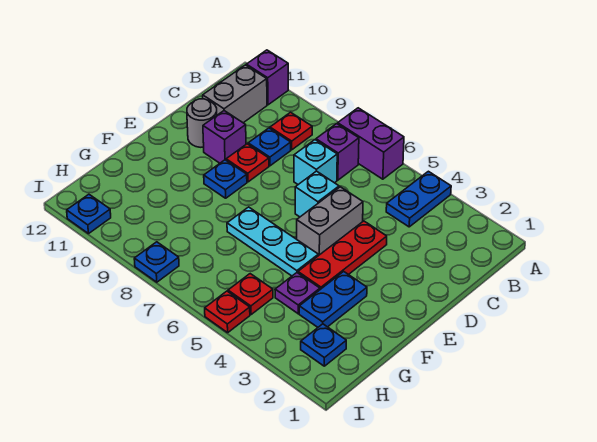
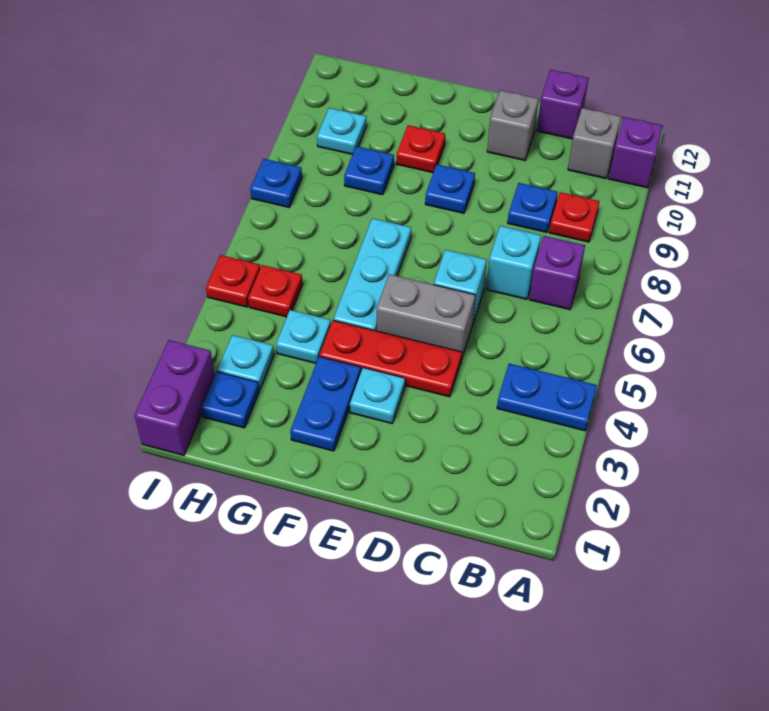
purple 1x2 brick [338,108,404,179] -> purple 1x2 brick moved to [134,340,215,455]
grey 1x2 brick [203,65,267,123] -> grey 1x1 brick [568,108,621,179]
red 1x1 plate [226,144,269,182] -> red 1x1 plate moved to [396,125,445,173]
purple 1x1 brick [203,111,246,163] -> purple 1x1 brick moved to [537,70,589,139]
grey 1x1 round brick [187,99,217,147] -> grey 1x1 brick [487,90,539,160]
none -> cyan 1x1 plate [350,368,405,423]
blue 1x2 plate [299,272,367,327] -> blue 1x2 plate turned to [290,357,361,451]
purple 1x1 plate [275,273,320,314] -> cyan 1x1 plate [276,310,331,363]
none -> cyan 1x1 plate [217,335,274,390]
none -> cyan 1x1 plate [317,108,366,155]
blue 1x1 plate [67,194,111,234] -> blue 1x1 plate moved to [344,146,394,195]

